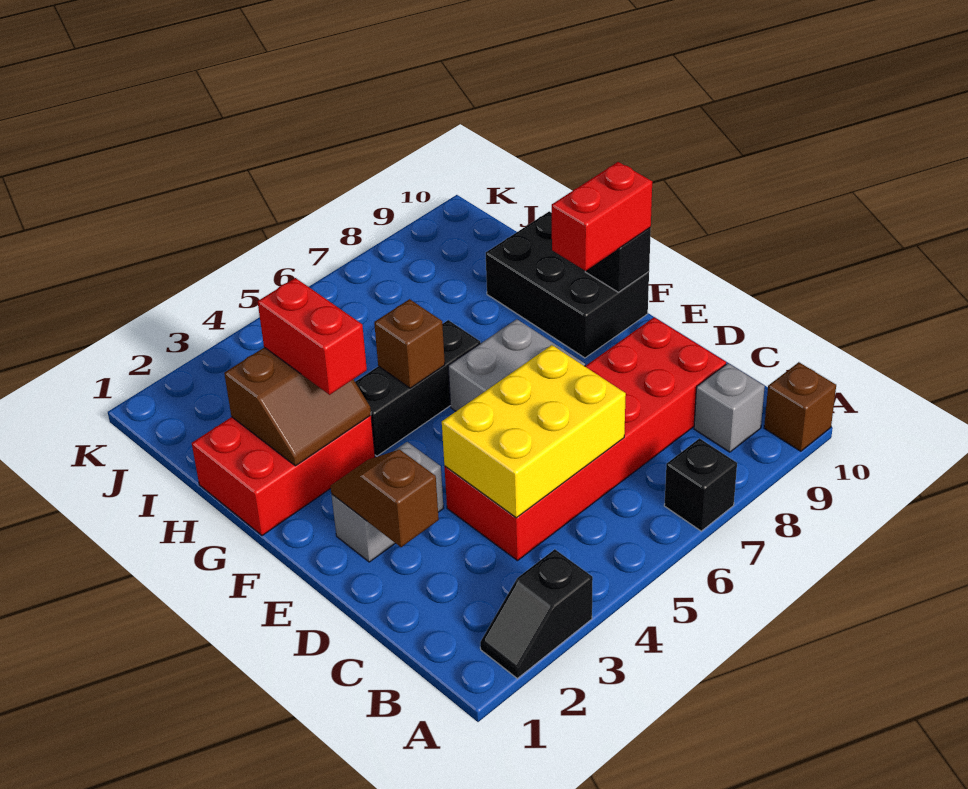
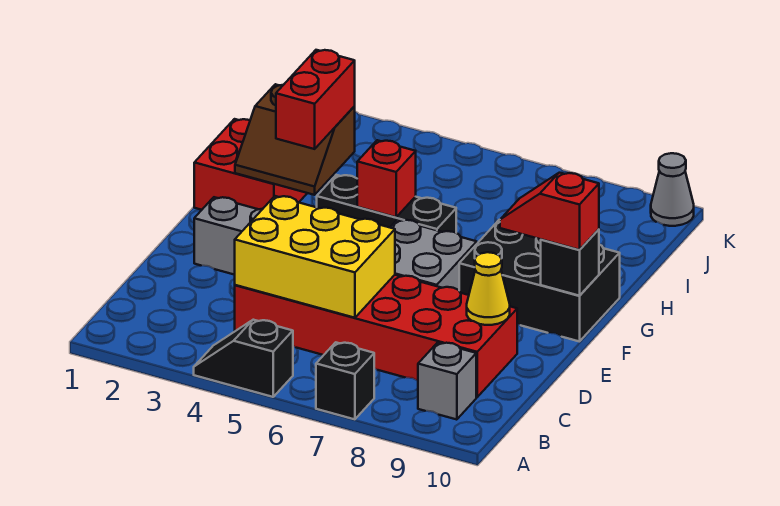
black 1x2 slope [480,549,593,678] -> black 1x2 slope moved to [194,320,293,397]
brown 1x1 brick [764,362,836,451] -> none
brown 1x2 slope [331,450,439,547] -> none
none -> yellow 1x1 cone [467,252,510,325]
black 2x3 brick [486,211,649,358] -> black 2x3 brick turned to [459,220,620,342]
red 1x2 brick [552,162,652,271] -> red 1x2 slope [500,173,599,250]
red 2x3 brick [192,415,375,536] -> red 2x2 brick [194,119,307,210]
brown 1x1 brick [374,299,445,388] -> red 1x1 brick [357,140,416,217]
none -> grey 1x1 cone [651,153,694,226]

